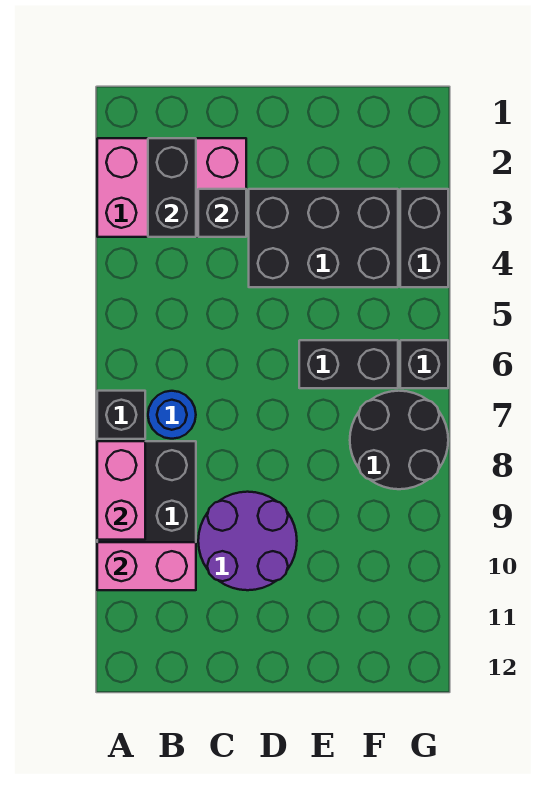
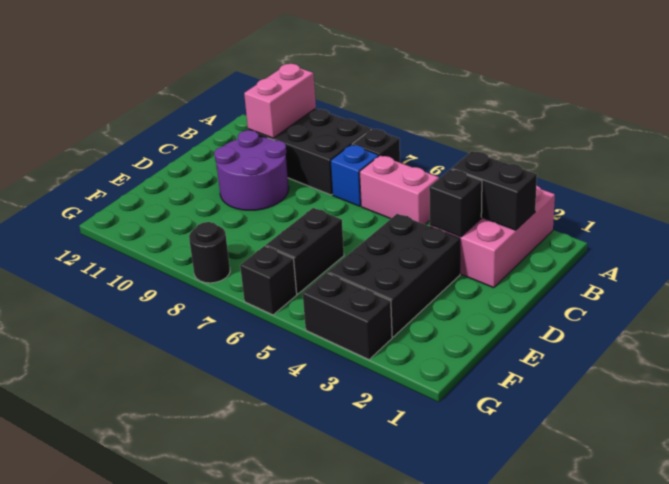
pink 1x2 brick [97,441,145,540] -> pink 1x2 brick moved to [360,156,439,224]
blue 1x1 round brick [148,391,196,439] -> blue 1x1 brick [331,145,379,206]
black 2x2 round brick [350,391,448,489] -> black 1x1 round brick [189,222,230,283]

